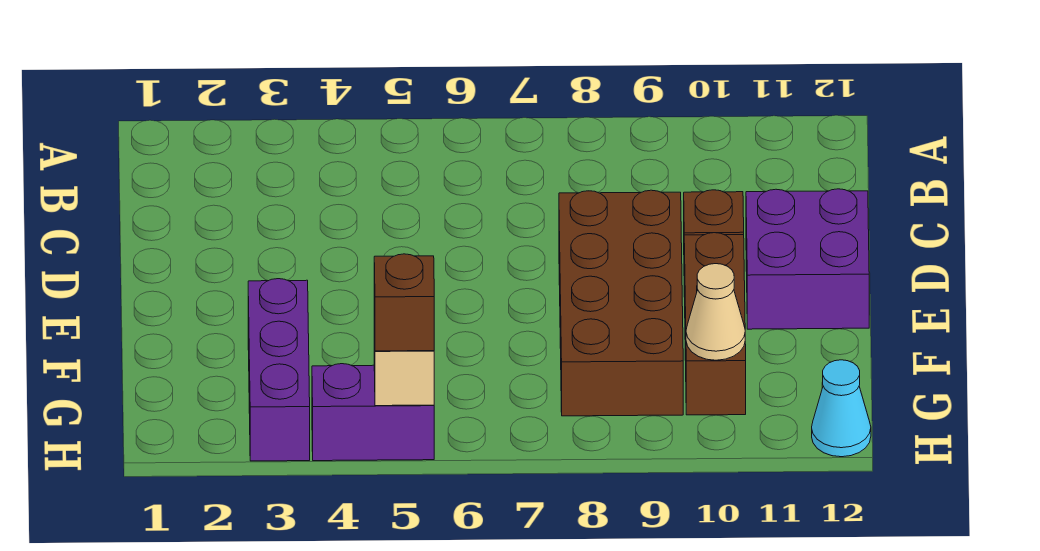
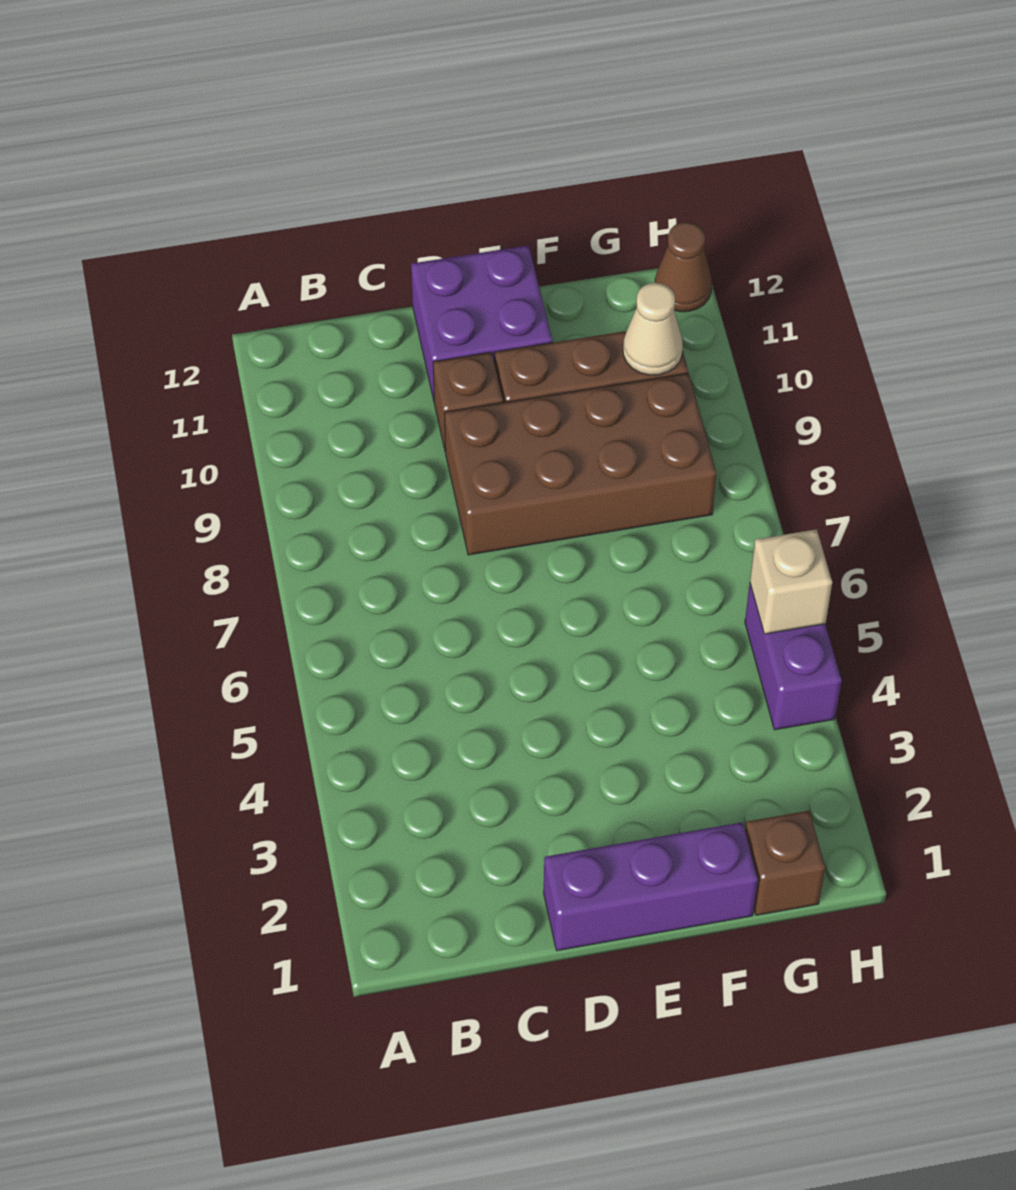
purple 1x3 brick [248,279,310,461] -> purple 1x3 brick moved to [544,822,758,951]
brown 1x1 brick [374,254,434,351] -> brown 1x1 brick moved to [745,811,825,915]
cyan 1x1 cone [812,360,871,457] -> brown 1x1 cone [655,222,712,312]

